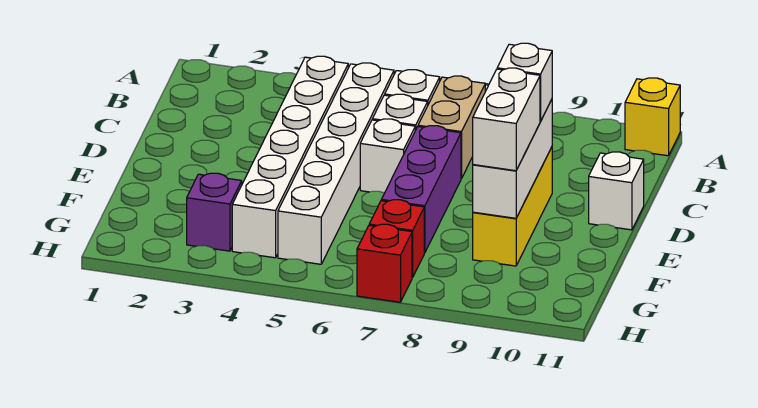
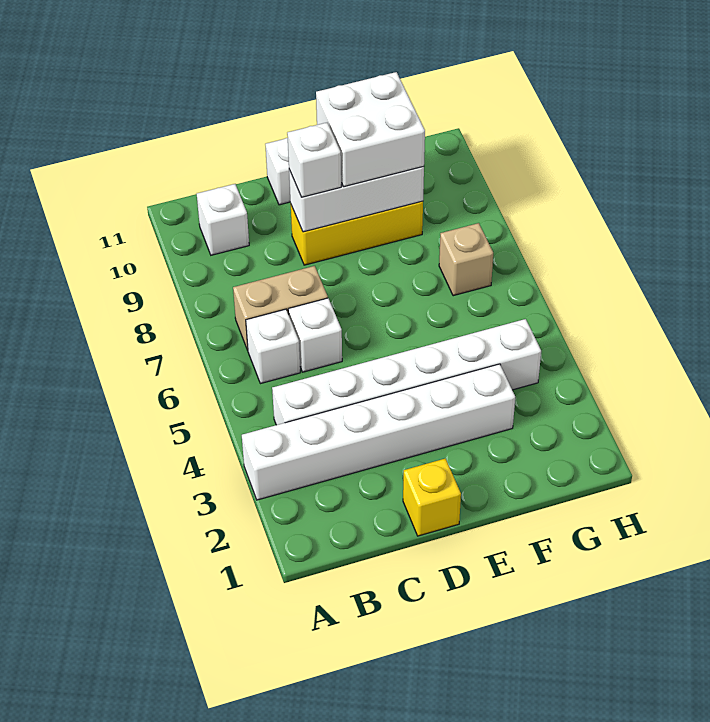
yellow 1x1 brick [625,78,680,156] -> yellow 1x1 brick moved to [403,458,461,536]
white 1x6 brick [278,63,394,264] -> white 1x6 brick moved to [242,364,515,500]
white 1x1 brick [360,119,415,193] -> white 1x1 brick moved to [197,184,249,255]
purple 1x3 brick [381,126,461,253] -> none
white 1x2 brick [473,68,540,171] -> white 2x2 brick [316,72,425,187]
purple 1x1 brick [187,173,242,251] -> none
red 1x1 brick [369,200,424,278] -> tan 1x1 brick [439,223,493,296]
red 1x1 brick [357,224,412,302] -> none

